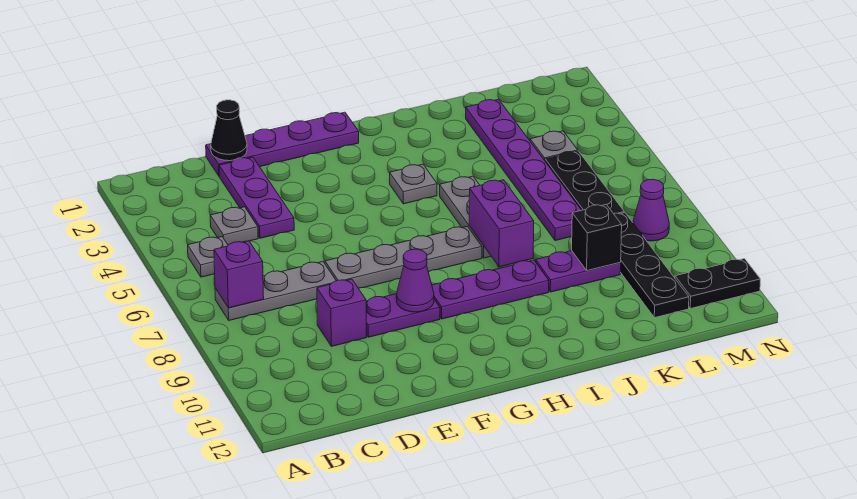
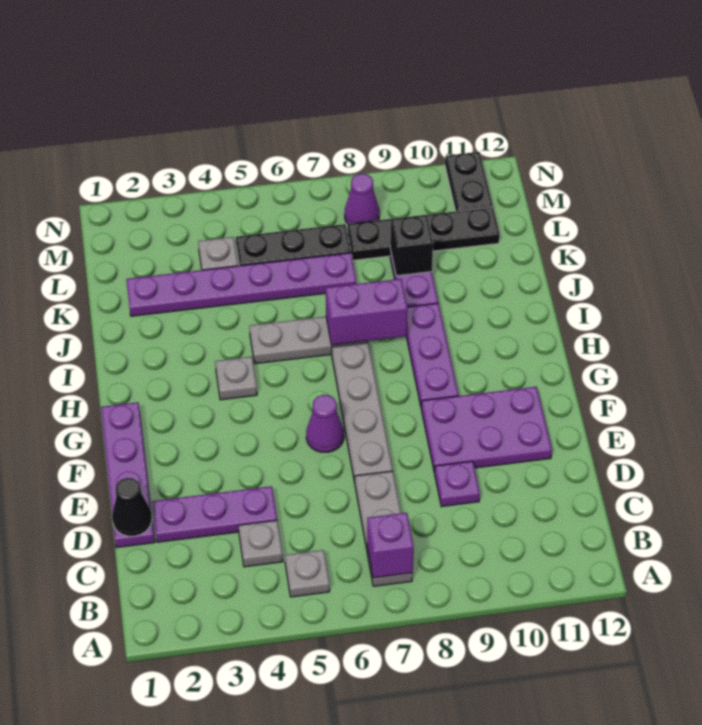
purple 1x1 brick [317,279,367,346] -> purple 1x1 plate [435,461,480,507]
purple 1x2 plate [366,294,440,337] -> purple 2x3 plate [421,387,552,473]
purple 1x1 cone [396,249,434,312] -> purple 1x1 cone moved to [306,395,344,452]

